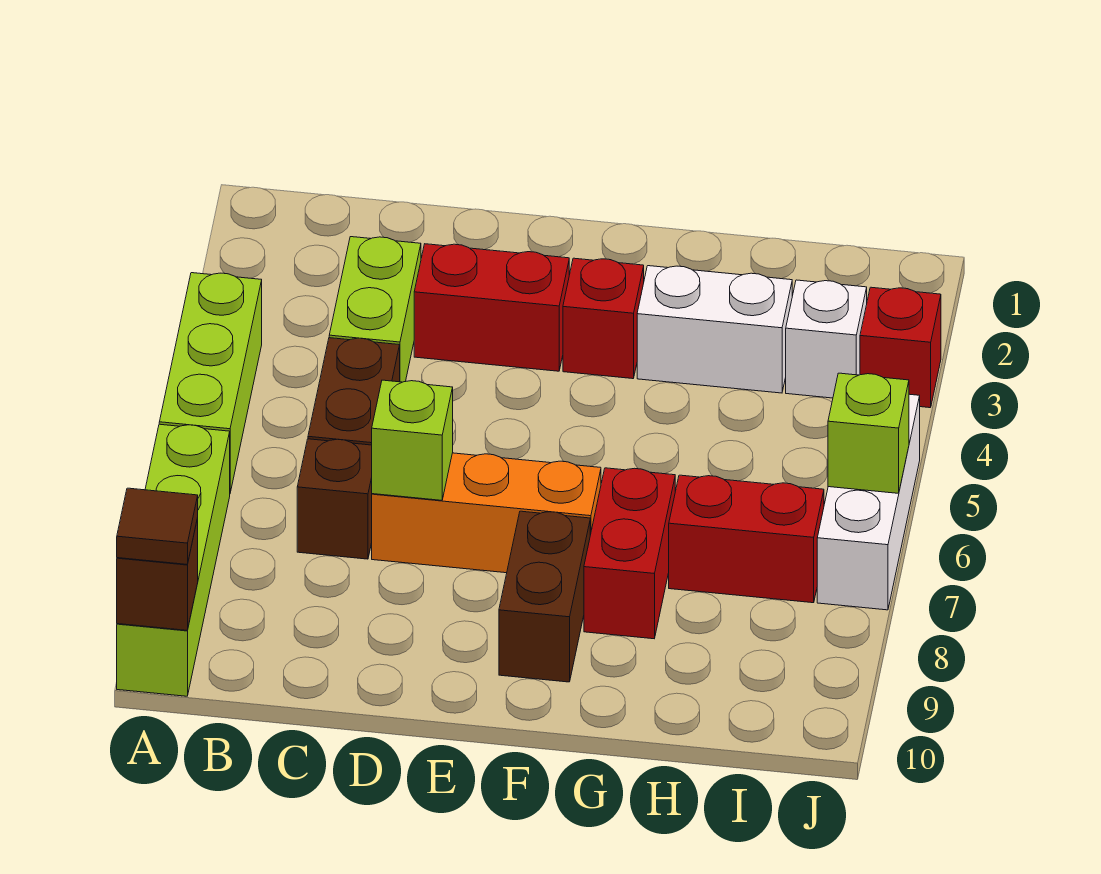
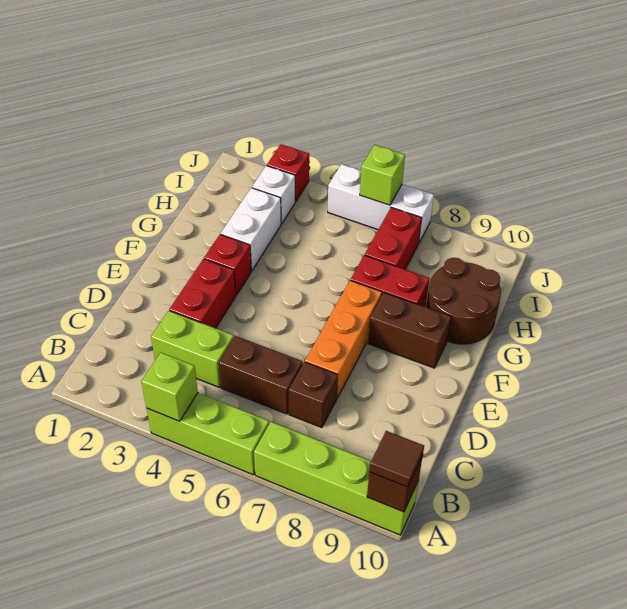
lime 1x1 brick [372,380,453,500] -> lime 1x1 brick moved to [141,353,198,421]
none -> brown 2x2 round brick [426,258,501,344]

